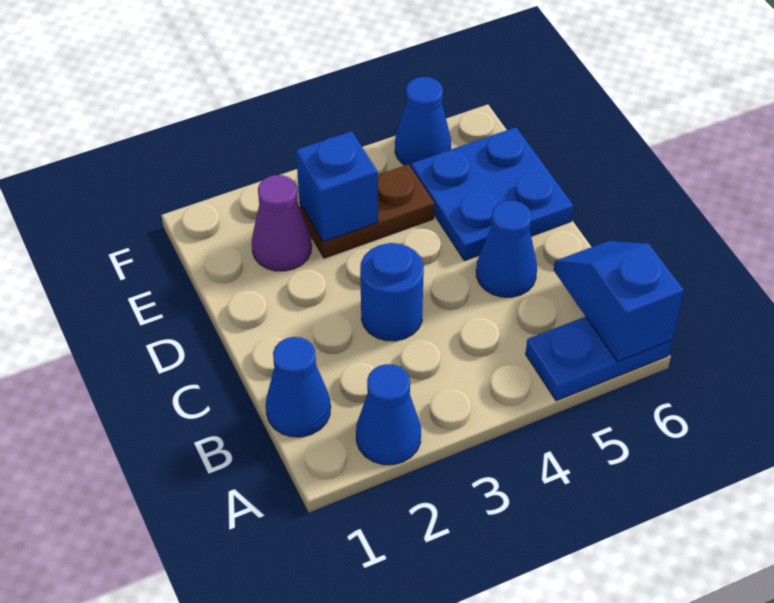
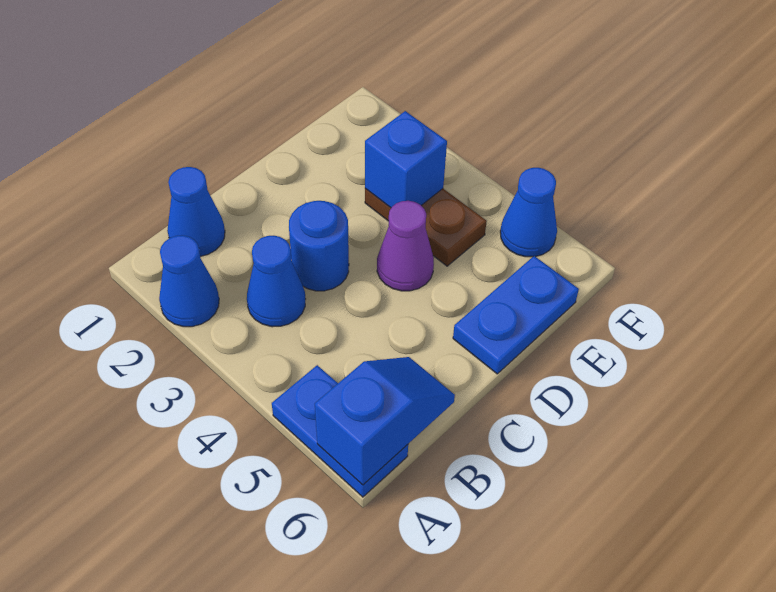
blue 1x1 cone [476,200,537,297] -> blue 1x1 cone moved to [247,236,305,327]
blue 2x2 plate [411,127,574,261] -> blue 1x2 plate [453,256,579,374]
purple 1x1 cone [252,175,312,271] -> purple 1x1 cone moved to [377,201,434,291]

